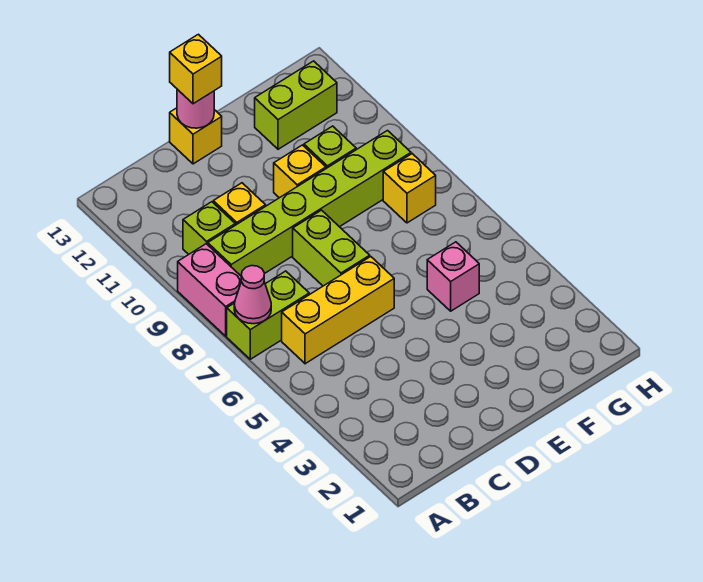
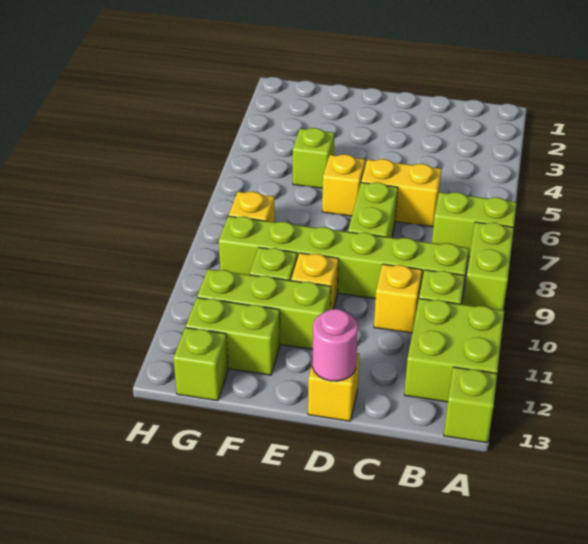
pink 1x1 cone [234,266,271,324] -> none
pink 1x2 brick [178,244,241,336] -> lime 1x2 brick [463,222,514,310]
none -> lime 2x2 brick [404,298,504,402]
none -> lime 1x1 brick [444,367,497,443]
yellow 1x3 brick [282,257,394,364] -> yellow 1x2 brick [361,159,442,227]
yellow 1x1 brick [170,34,222,104] -> yellow 1x1 brick moved to [322,154,365,216]
none -> lime 1x3 brick [197,269,331,349]
pink 1x1 brick [427,242,479,311] -> lime 1x1 brick [293,128,335,188]
none -> lime 1x1 brick [173,328,228,401]

